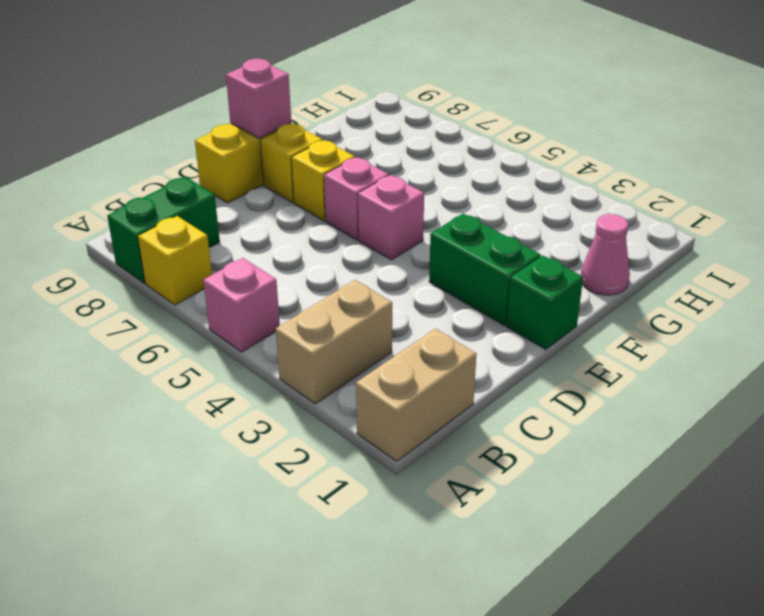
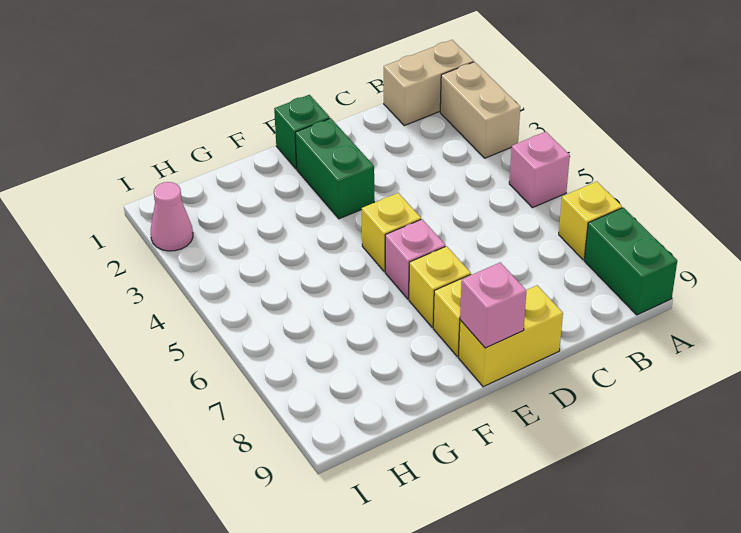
tan 1x2 brick [276,280,392,404] -> tan 1x2 brick turned to [440,62,520,158]
green 1x2 brick [107,177,220,283] -> green 1x2 brick turned to [584,207,677,315]
pink 1x1 brick [358,175,424,260] -> yellow 1x1 brick [362,193,421,272]
pink 1x1 cone [581,214,630,295] -> pink 1x1 cone moved to [151,182,193,251]

